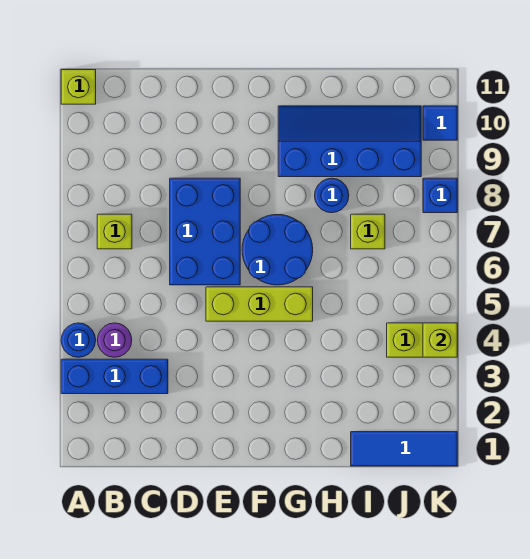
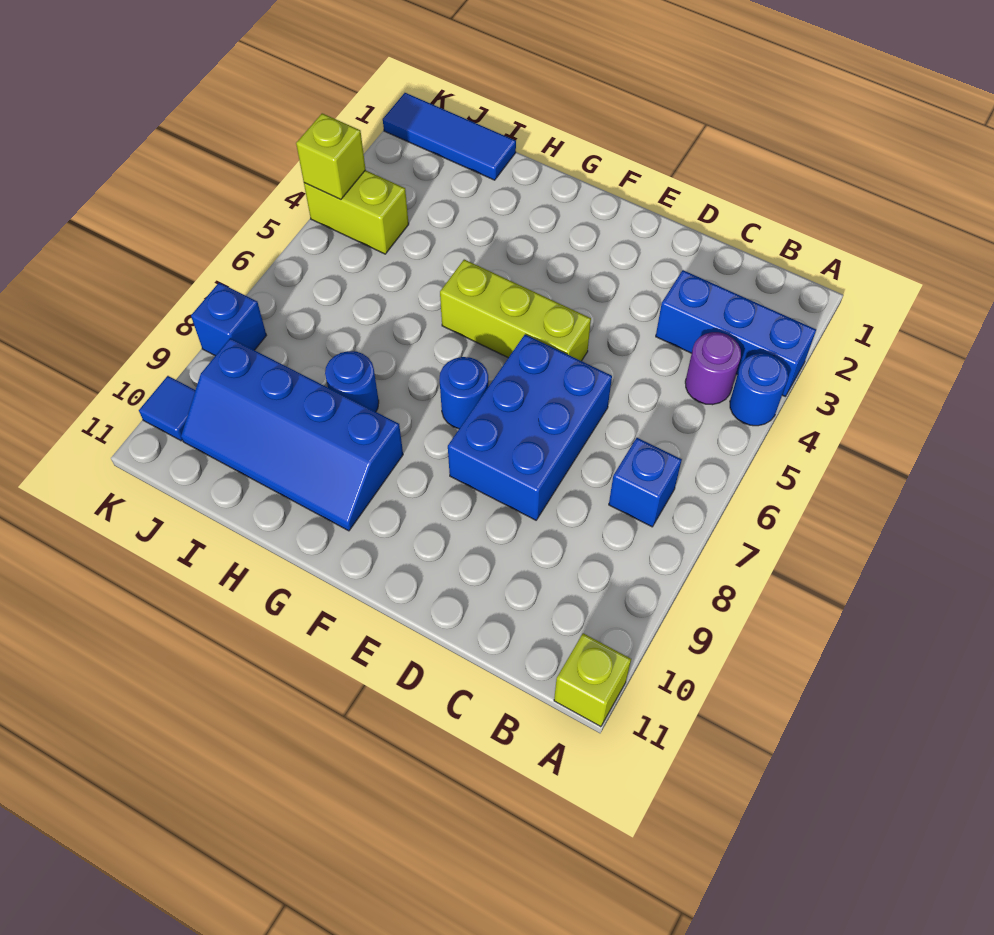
lime 1x1 brick [97,214,132,249] -> blue 1x1 brick [609,438,682,527]
blue 2x2 round brick [242,215,313,285] -> blue 1x1 round brick [439,357,488,429]
lime 1x1 brick [351,214,385,249] -> none

